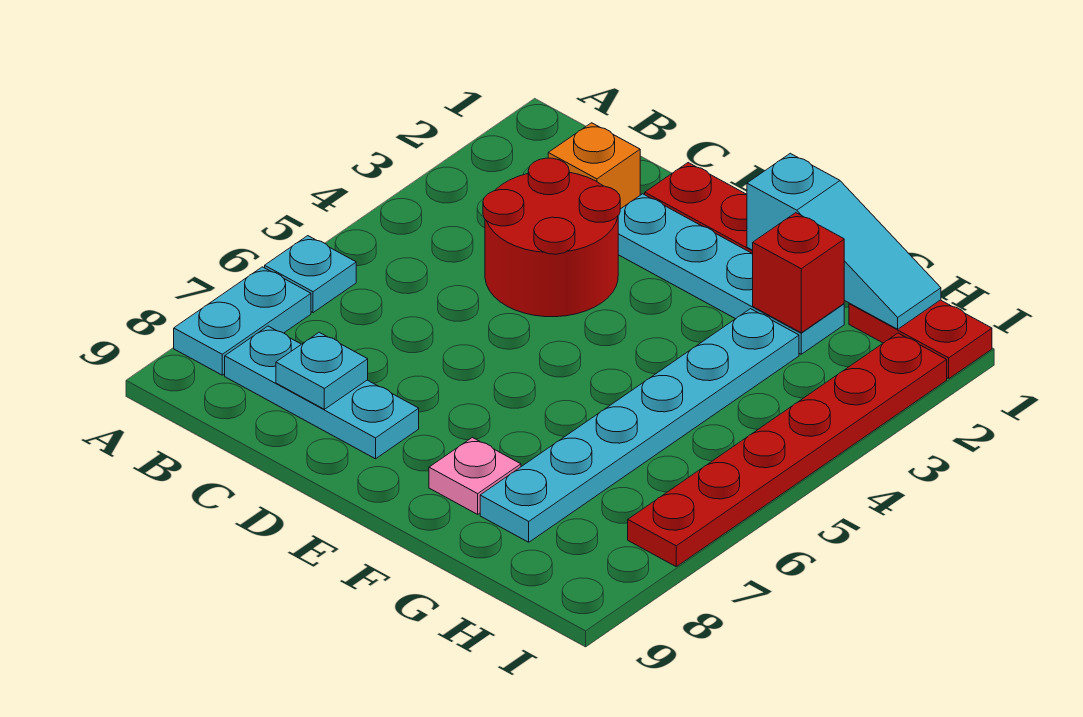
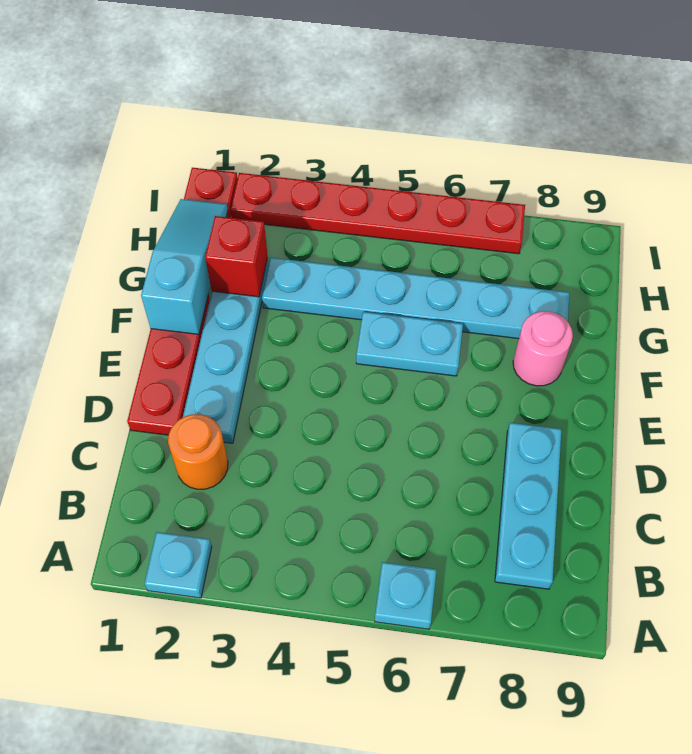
cyan 1x2 plate [174,267,311,375] -> cyan 1x2 plate moved to [356,312,463,376]
orange 1x1 brick [548,123,640,209] -> orange 1x1 round brick [168,414,228,489]
red 2x2 round brick [483,158,620,317] -> none
cyan 1x1 plate [276,332,368,409] -> cyan 1x1 plate moved to [145,532,212,598]
pink 1x1 plate [429,437,521,514] -> pink 1x1 round brick [513,311,573,386]

